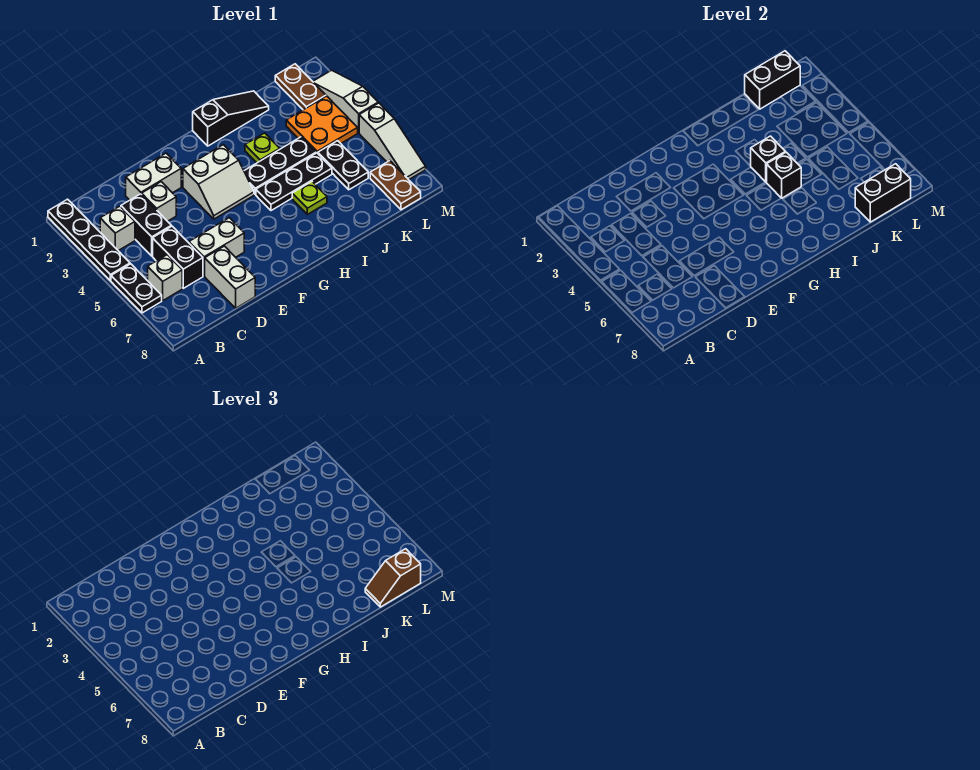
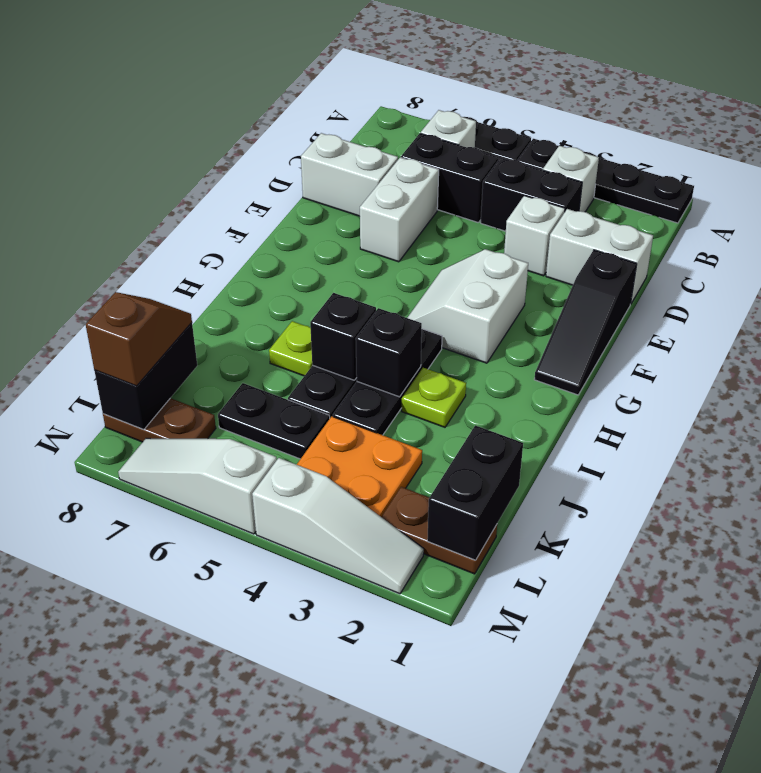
white 1x2 brick [126,153,181,200] -> white 1x2 brick turned to [546,209,653,303]
black 1x3 slope [193,91,269,146] -> black 1x3 slope moved to [534,250,637,395]

